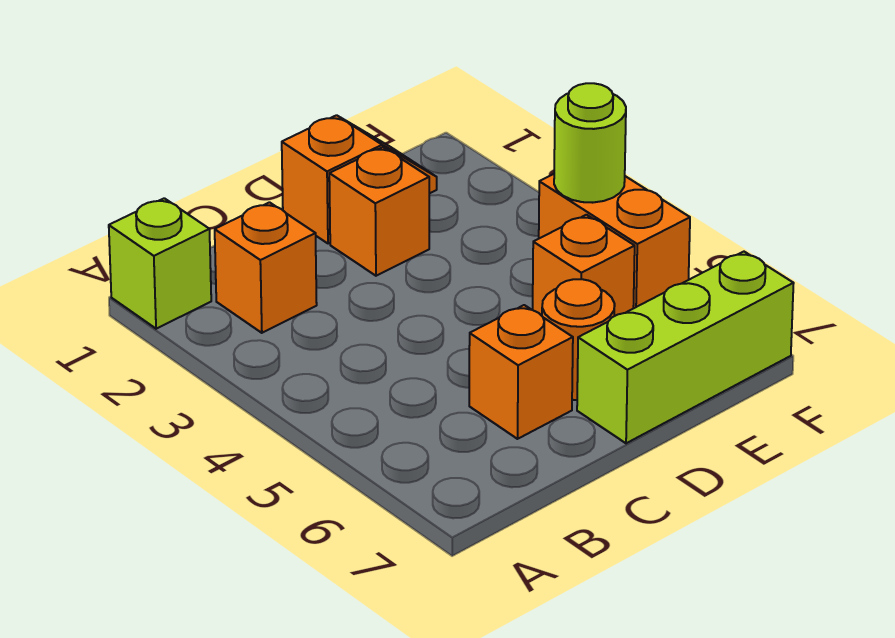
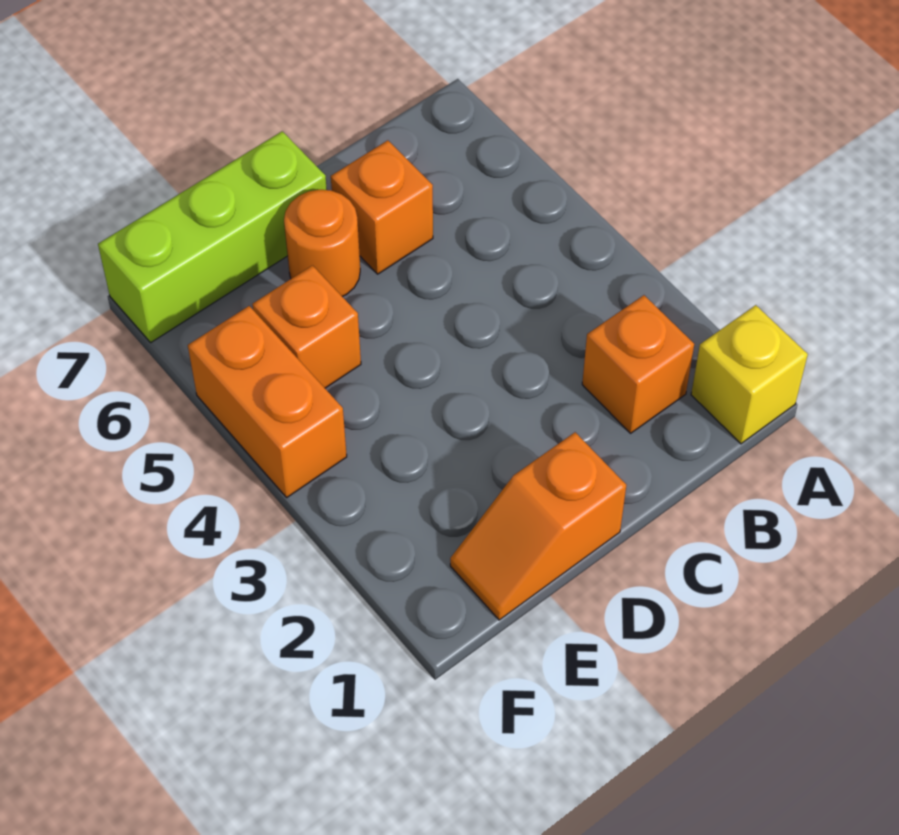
lime 1x1 brick [109,198,211,329] -> yellow 1x1 brick [691,305,808,444]
orange 1x1 brick [329,147,429,276] -> none
lime 1x1 round brick [554,83,626,203] -> none

